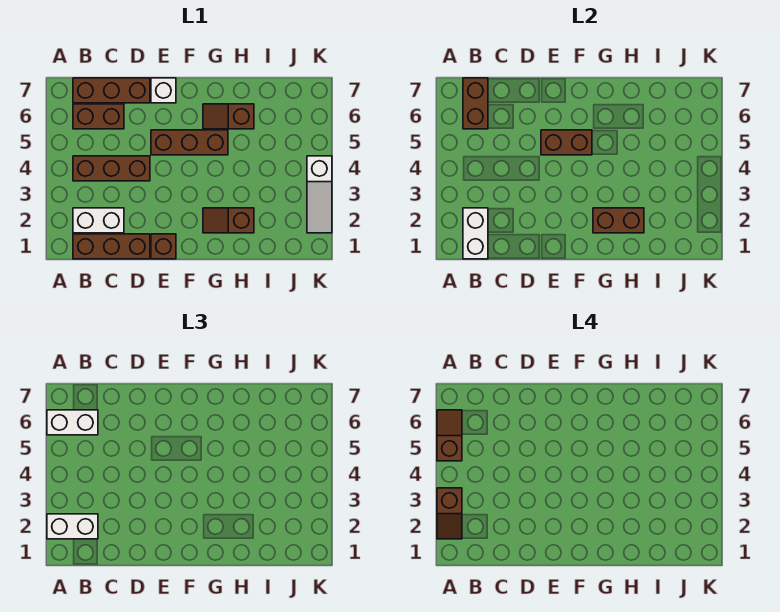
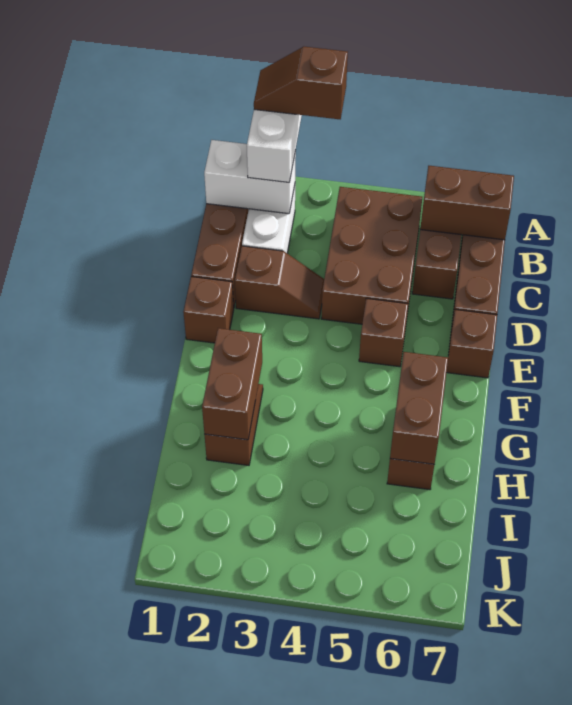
brown 1x2 slope [437,410,462,461] -> brown 1x2 slope moved to [235,246,324,319]
white 1x2 brick [47,410,98,435] -> none
brown 1x3 brick [73,156,150,181] -> brown 2x3 brick [321,187,422,324]
brown 1x3 brick [151,130,228,155] -> brown 1x1 brick [359,298,408,367]
brown 1x2 brick [541,130,592,155] -> brown 1x2 brick moved to [390,352,448,464]
white 1x1 brick [151,78,176,103] -> brown 1x1 brick [446,310,497,378]
white 1x3 slope [307,156,332,233] -> none

